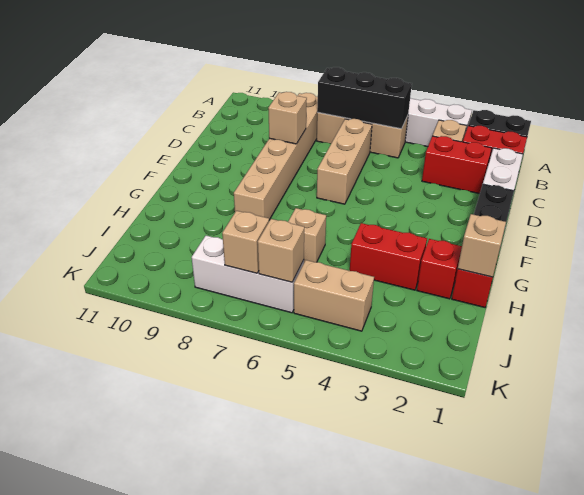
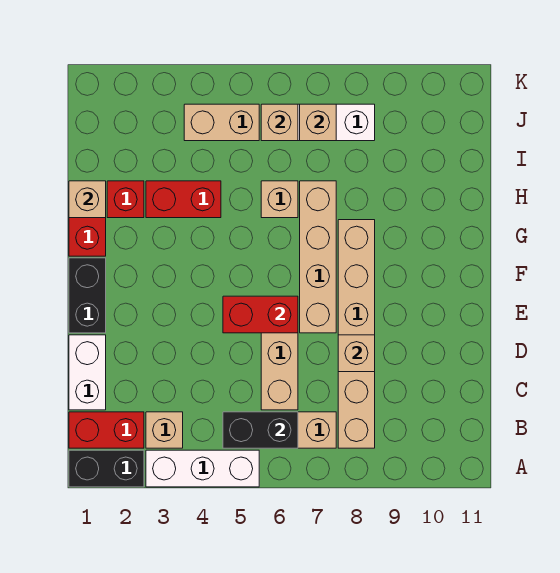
black 1x3 brick [317,67,412,129] -> black 1x2 brick [223,412,298,448]
red 1x2 brick [422,136,492,194] -> red 1x2 brick moved to [223,296,298,333]
none -> tan 1x4 brick [300,181,336,333]

